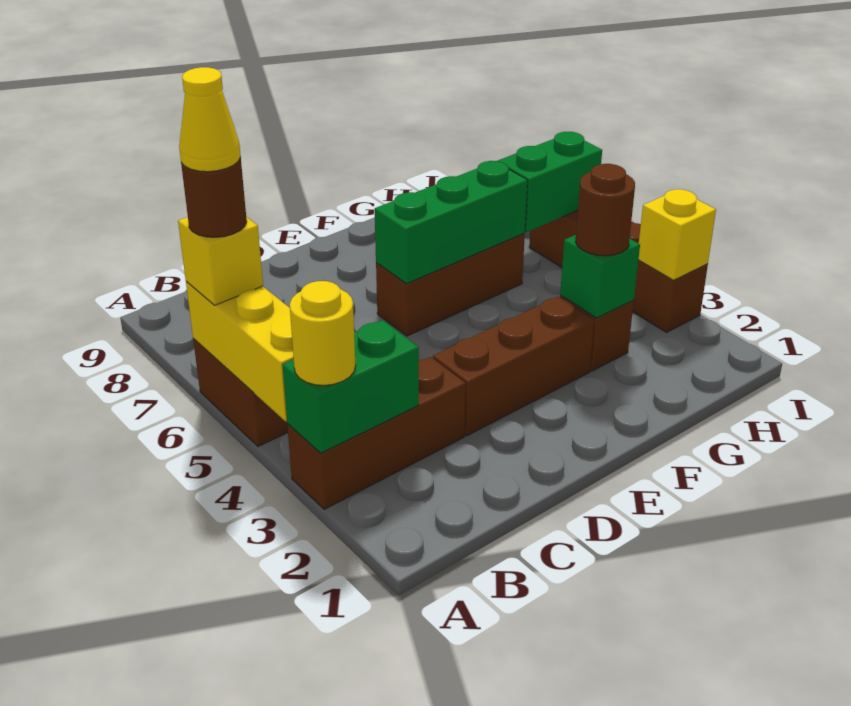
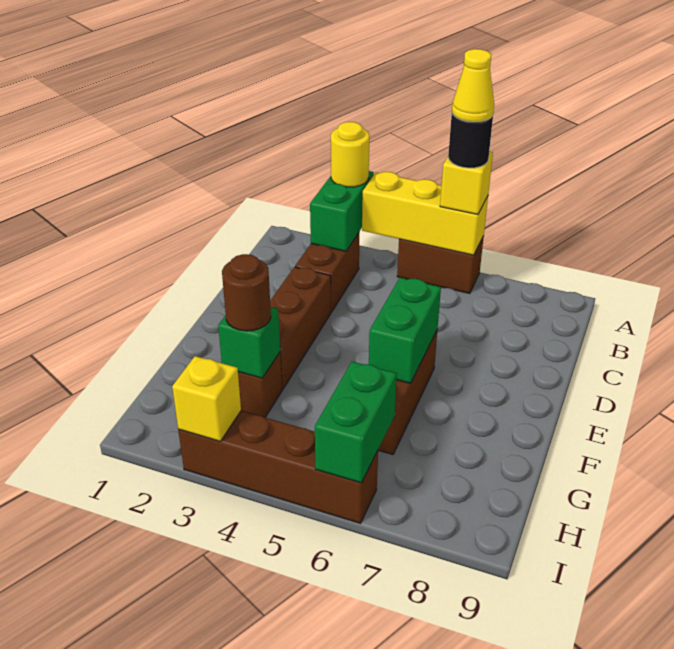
brown 1x3 brick [287,357,466,509] -> brown 1x2 brick [295,233,359,312]
brown 1x1 round brick [181,157,247,237] -> black 1x1 round brick [448,113,493,168]
green 1x3 brick [375,161,528,284] -> green 1x2 brick [369,278,441,383]

